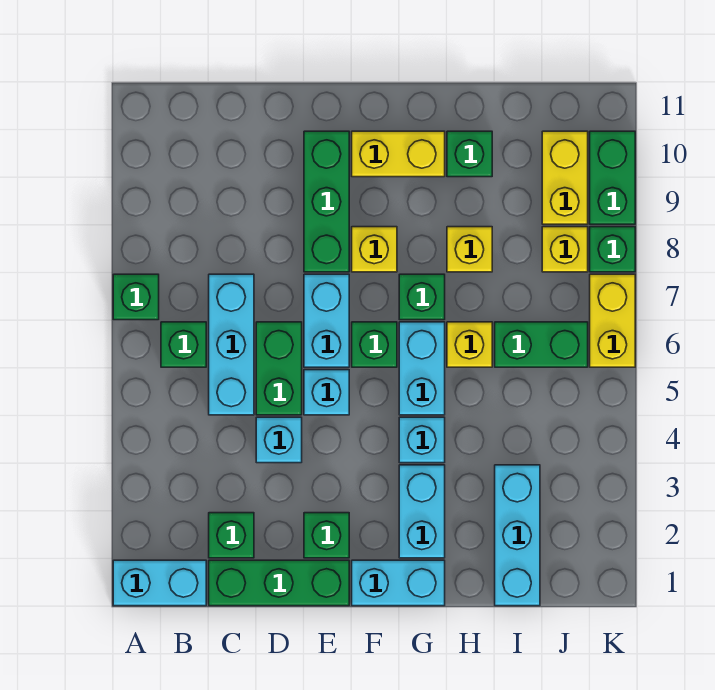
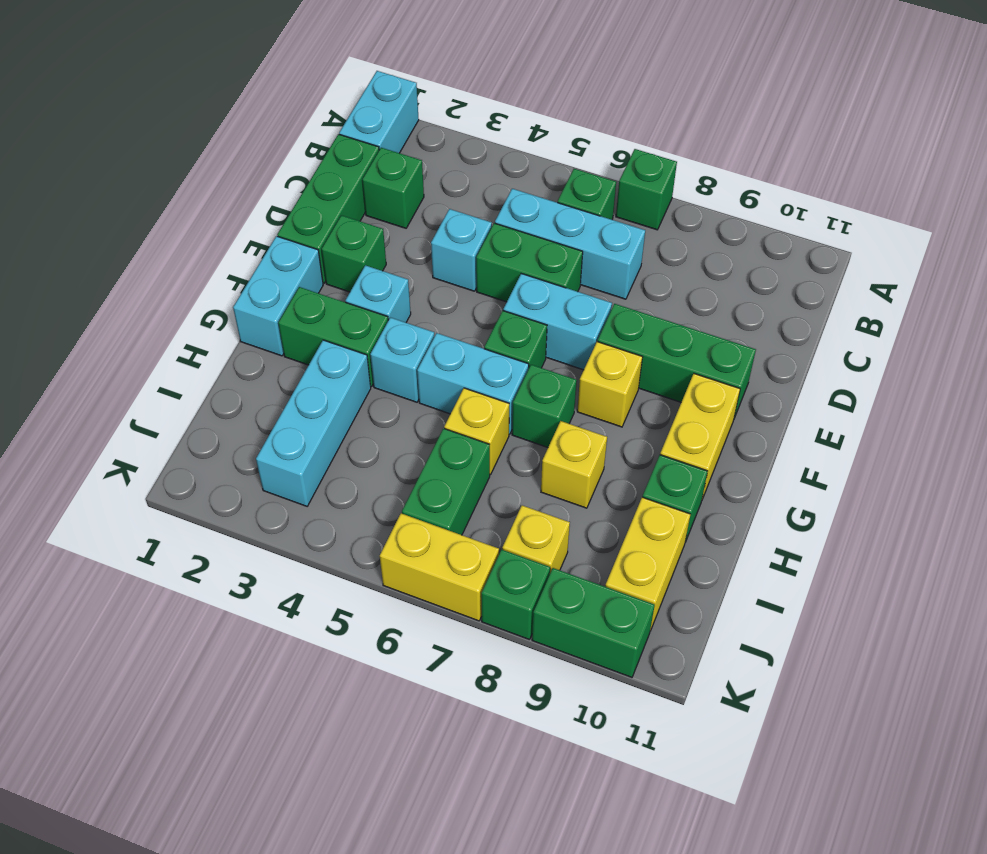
cyan 1x1 brick [304,370,349,415] -> cyan 1x1 brick moved to [345,265,411,323]
cyan 1x2 brick [399,465,445,558] -> green 1x2 brick [278,287,388,387]
cyan 1x3 brick [495,465,540,606] -> cyan 1x3 brick turned to [256,340,371,506]
yellow 1x2 brick [542,131,588,224] -> yellow 1x2 brick turned to [605,497,691,631]

